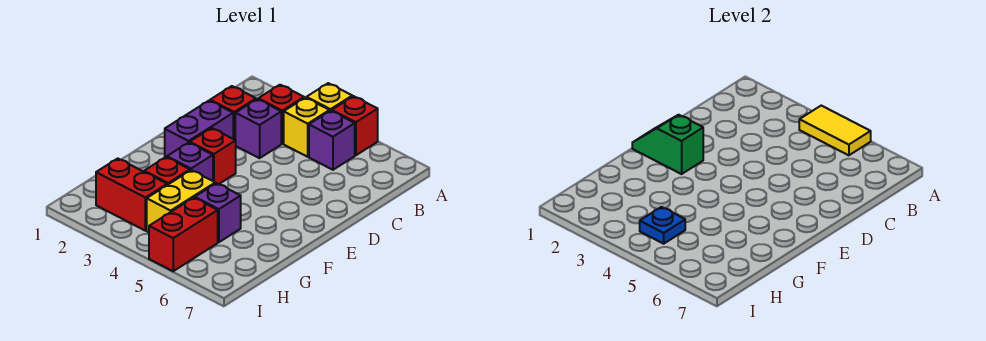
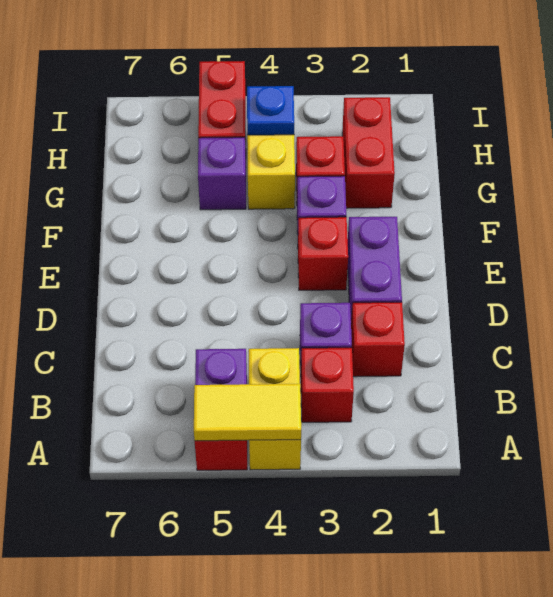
green 1x2 slope [632,115,703,174] -> none
red 1x2 brick [96,159,167,231] -> red 1x2 brick turned to [342,97,395,208]

